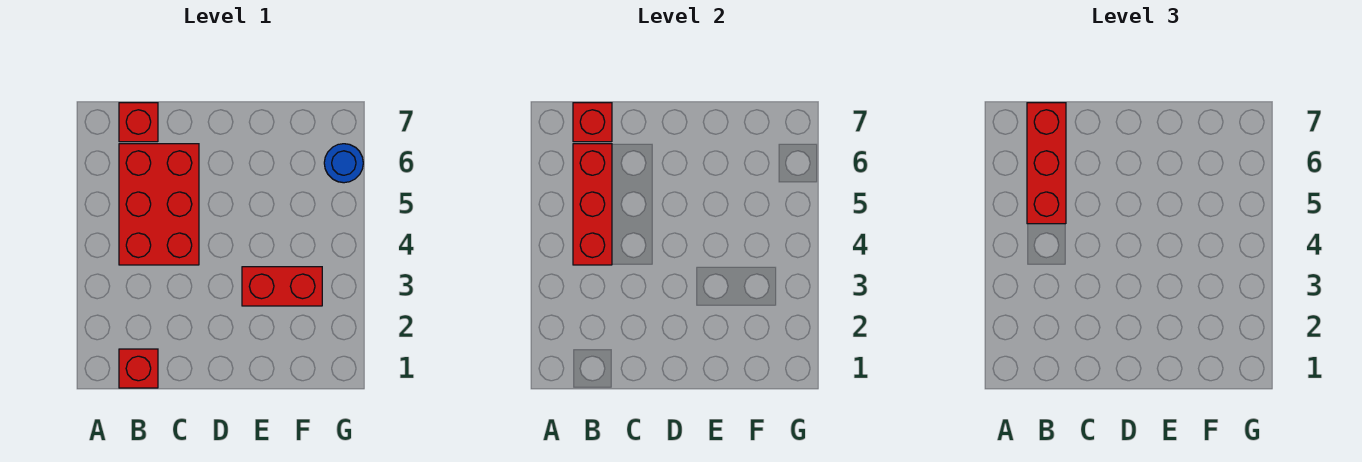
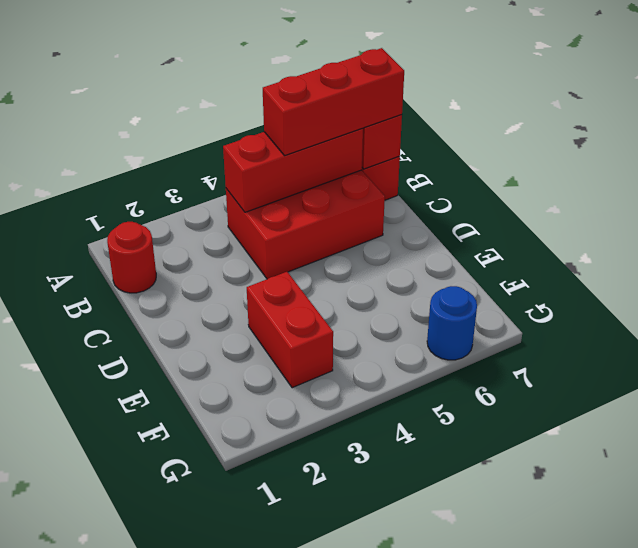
red 1x1 brick [119,349,158,388] -> red 1x1 round brick [107,222,156,293]

